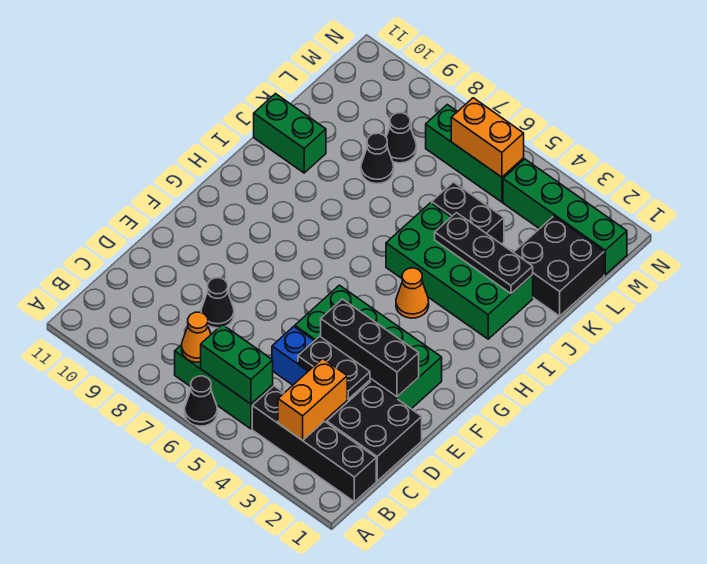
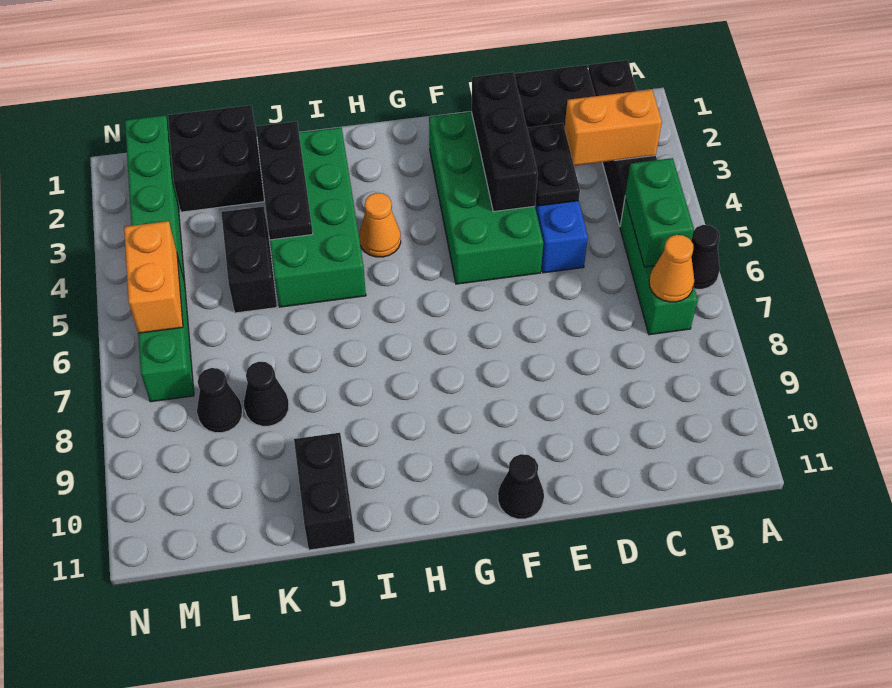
black 1x1 cone [201,278,234,328] -> black 1x1 cone moved to [498,454,544,519]
green 1x2 brick [254,94,326,173] -> black 1x2 brick [294,433,355,550]

